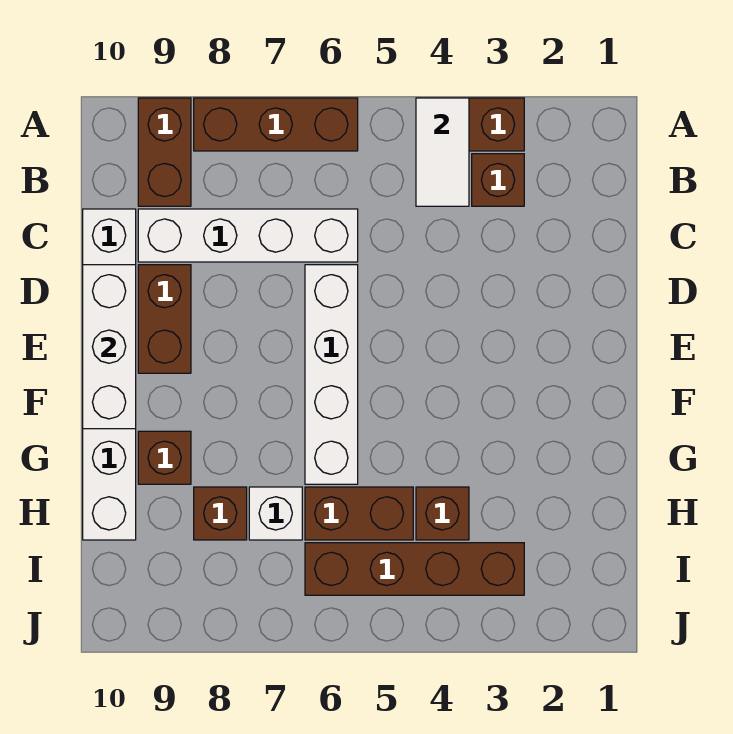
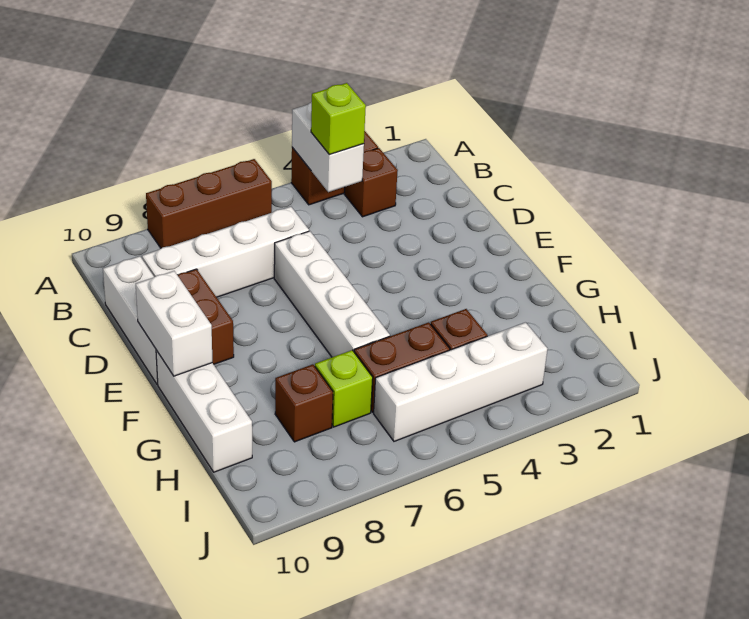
white 1x2 tile [416,98,469,206] -> white 1x2 brick [292,102,364,192]
brown 1x2 brick [138,98,191,206] -> none
none -> lime 1x1 brick [311,83,366,155]
white 1x3 brick [83,265,136,429] -> white 1x2 brick [136,271,212,376]
brown 1x1 brick [138,431,191,484] -> none
white 1x1 brick [249,487,302,540] -> lime 1x1 brick [315,350,373,427]
brown 1x4 brick [305,543,524,595] -> white 1x4 brick [374,322,547,441]

